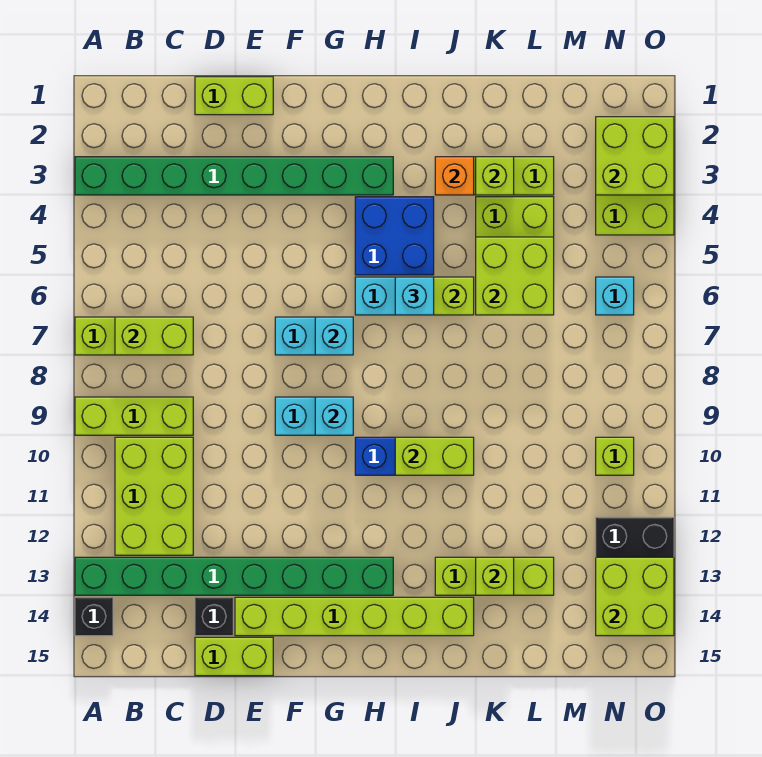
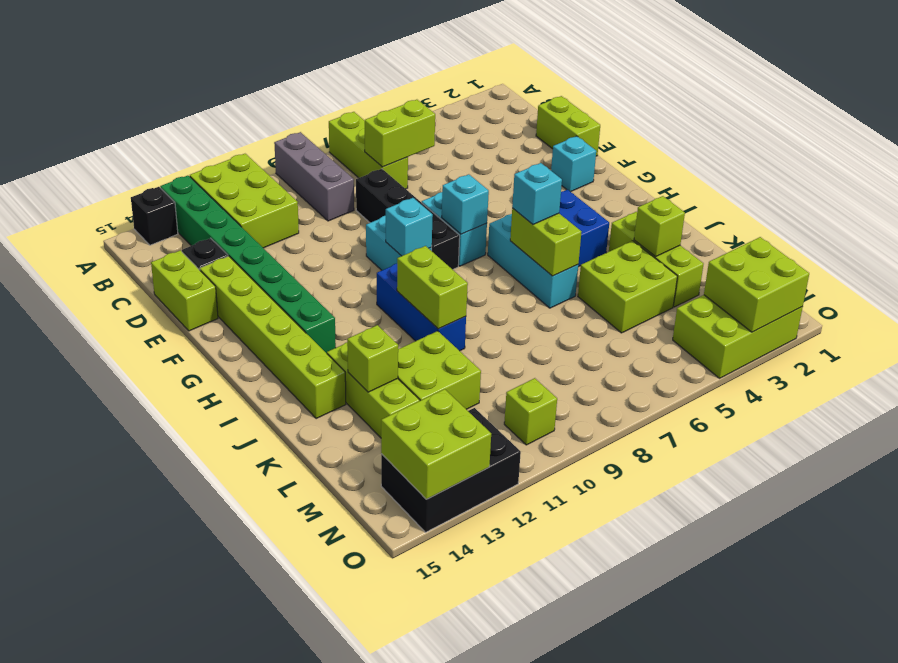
green 1x8 brick [75,157,393,195] -> none
lime 1x3 brick [75,397,193,435] -> grey 1x3 brick [274,132,354,221]
lime 1x2 brick [115,317,193,355] -> lime 1x2 brick turned to [365,100,435,167]
lime 2x3 brick [115,437,193,555] -> lime 2x3 brick turned to [190,154,299,248]
none -> black 1x4 brick [356,169,460,270]
orange 1x1 brick [435,157,474,195] -> none
lime 2x2 brick [476,237,554,315] -> lime 2x2 brick moved to [398,331,481,409]
cyan 1x1 brick [596,277,634,315] -> cyan 1x1 brick moved to [551,136,596,192]

